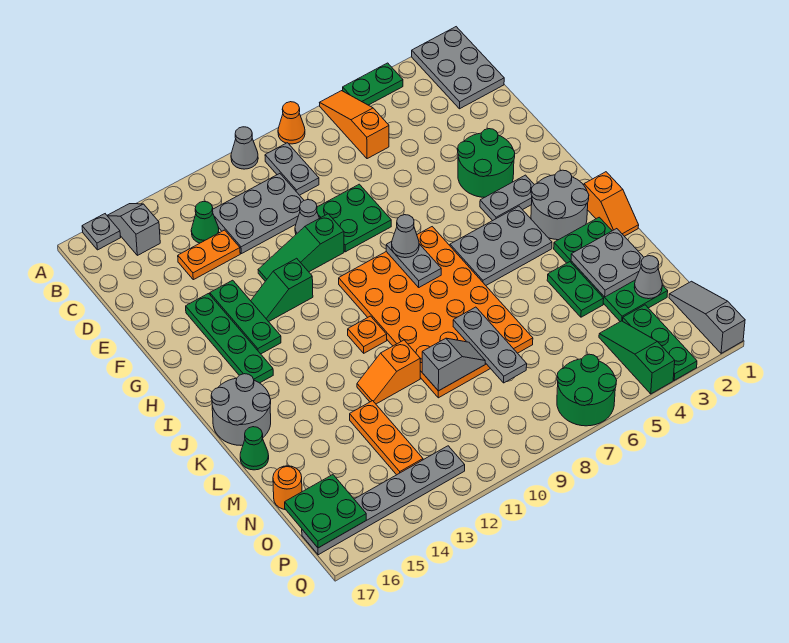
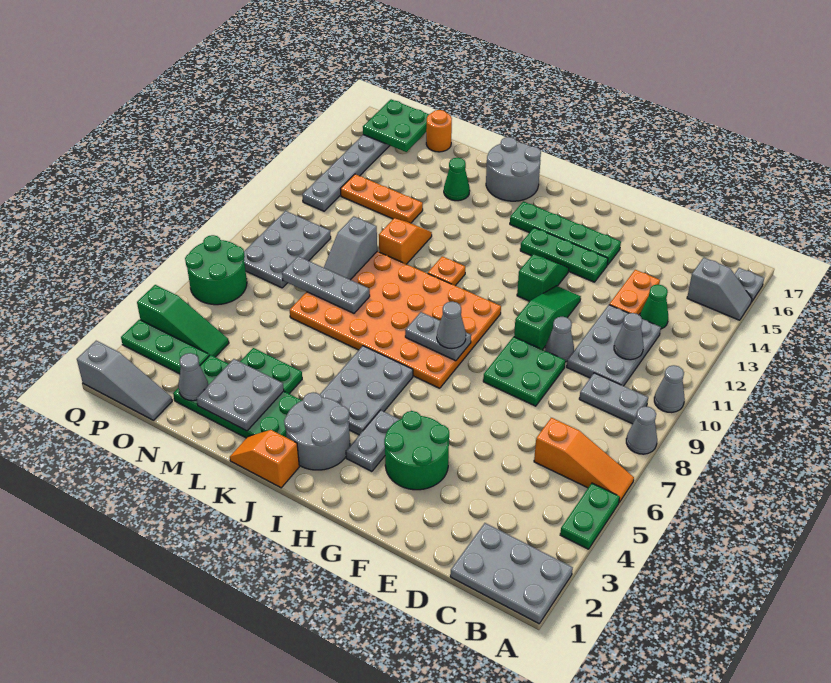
orange 1x1 cone [278,102,305,144] -> grey 1x1 cone [626,406,657,454]
none -> grey 1x1 cone [614,313,644,360]
green 1x1 cone [240,427,269,470] -> green 1x1 cone moved to [444,158,470,201]
none -> grey 2x3 plate [244,211,331,288]

